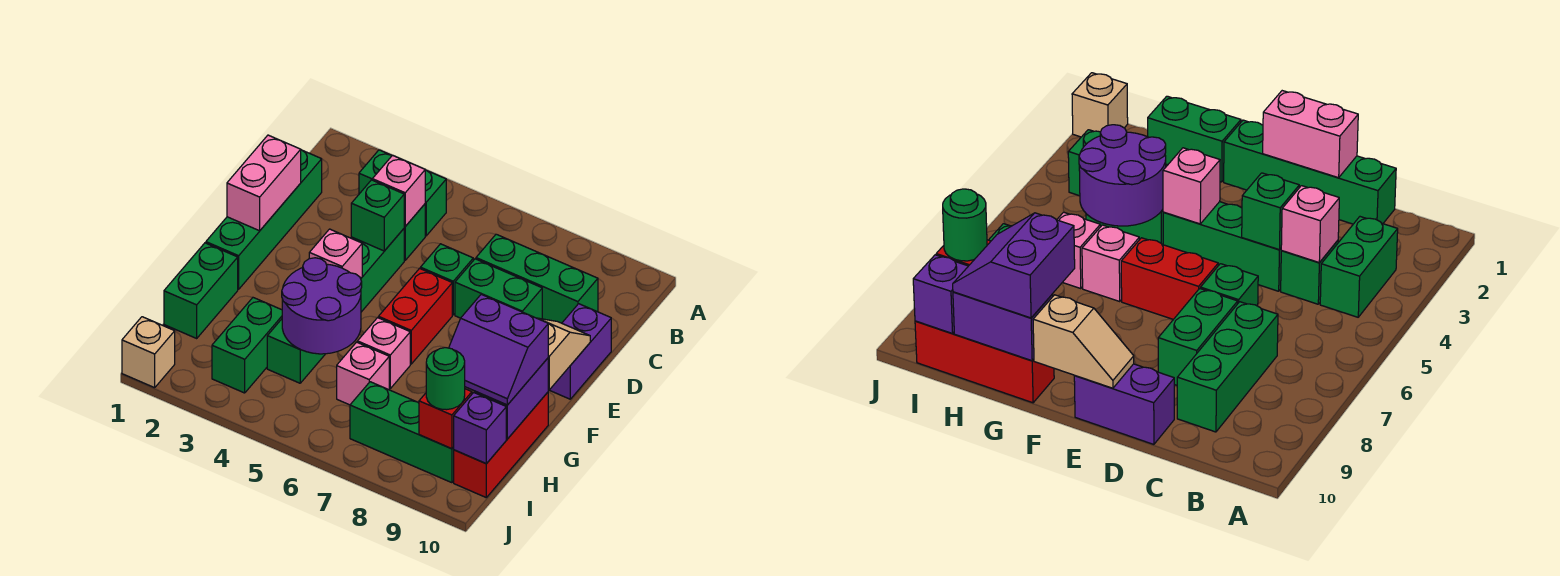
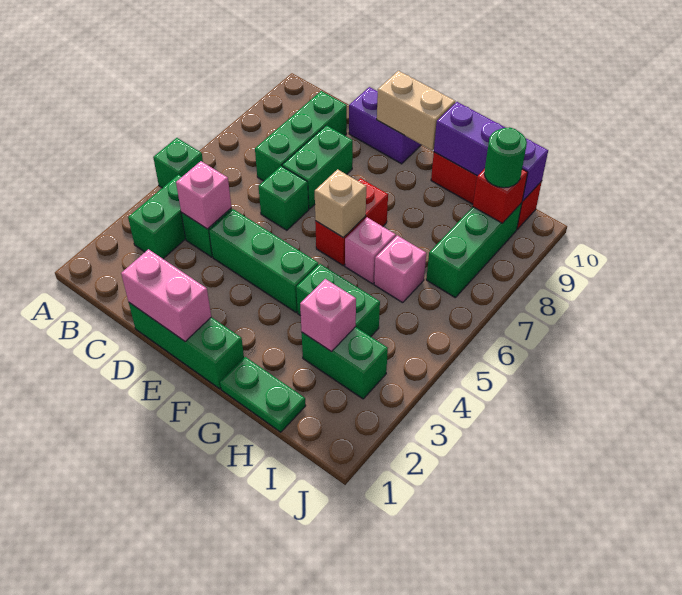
green 1x4 brick [206,150,322,289] -> green 1x3 brick [129,303,244,389]
green 1x1 brick [351,180,405,251] -> green 1x1 brick moved to [153,138,203,188]
red 1x2 brick [378,269,452,364] -> red 1x2 brick turned to [315,178,388,265]
tan 1x2 slope [537,318,590,390] -> tan 1x2 brick [377,71,455,150]
pink 1x1 brick [309,229,362,279] -> pink 1x1 brick moved to [300,279,356,352]
green 1x2 brick [164,243,238,338] -> green 1x2 plate [220,357,306,432]
purple 2x2 round brick [282,258,362,354] -> none
purple 2x2 slope [449,294,548,405] -> none
tan 1x1 brick [122,317,175,388] -> tan 1x1 brick moved to [315,169,366,238]

